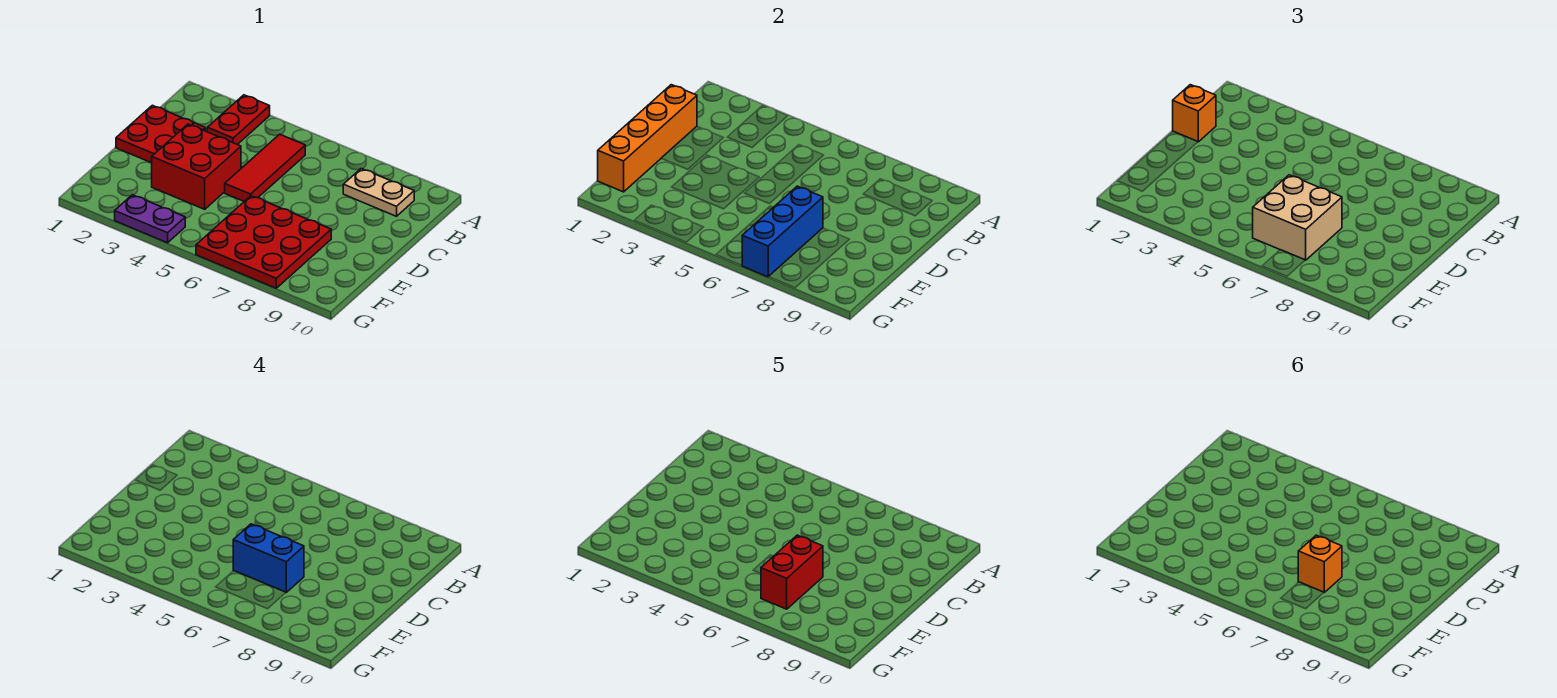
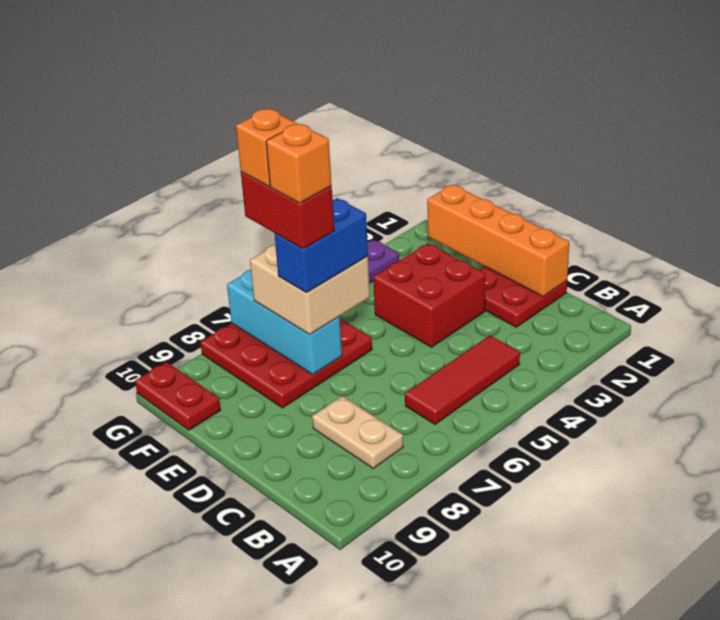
red 1x2 plate [207,95,270,145] -> red 1x2 plate moved to [135,362,220,430]
red 1x3 tile [225,134,305,201] -> red 1x3 tile turned to [405,336,520,424]
tan 1x2 plate [343,169,414,216] -> tan 1x2 plate turned to [312,396,403,468]
orange 1x1 brick [1173,85,1216,142] -> orange 1x1 brick moved to [236,109,297,187]
blue 1x3 brick [742,186,823,277] -> cyan 1x3 brick [227,270,342,374]

